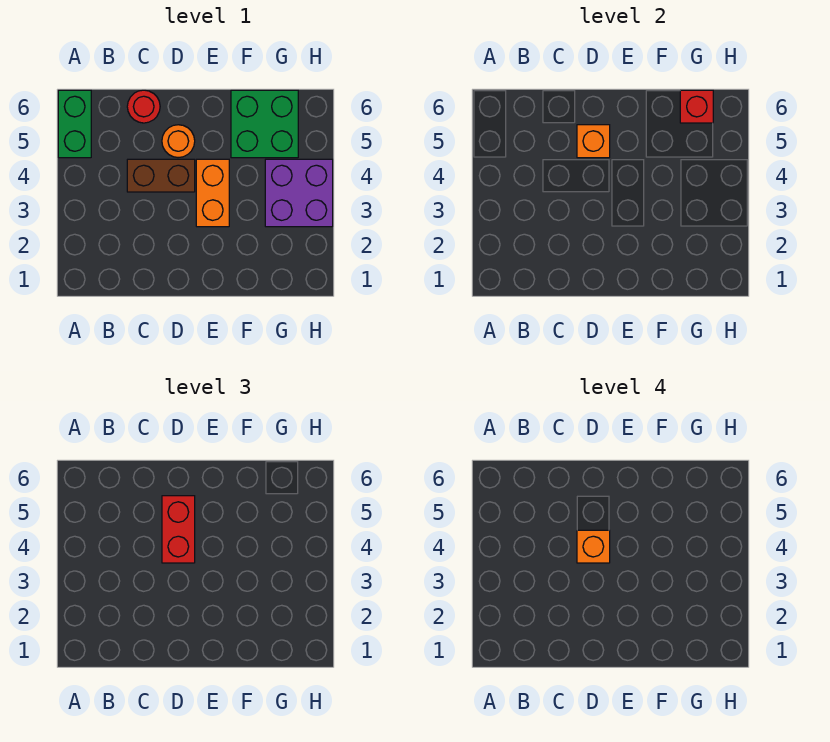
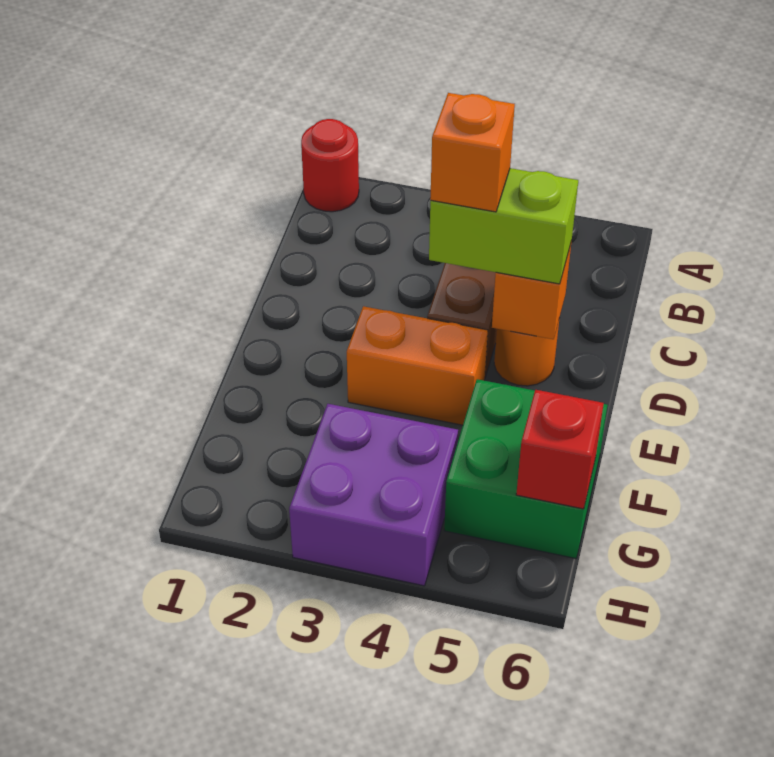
green 1x2 brick [58,90,91,158] -> none
red 1x1 round brick [127,90,160,123] -> red 1x1 round brick moved to [301,119,359,212]
red 1x2 brick [162,496,195,563] -> lime 1x2 brick [429,168,578,284]

